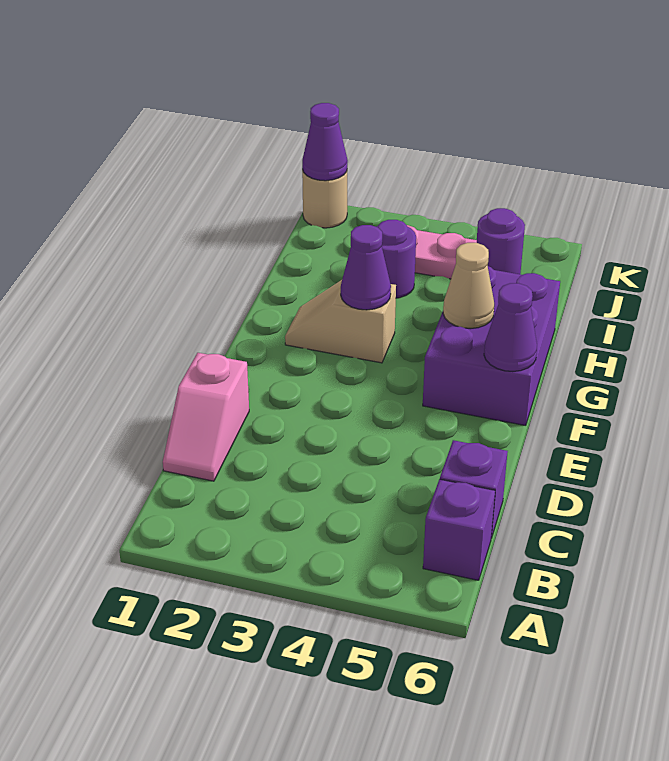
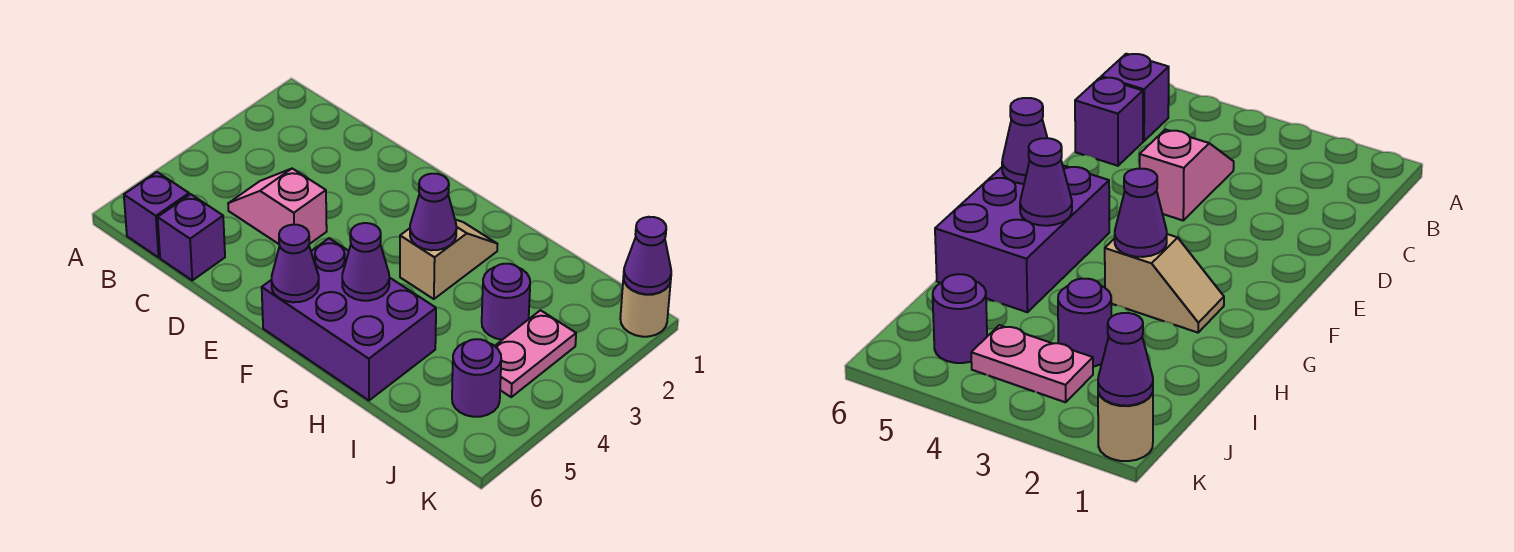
pink 1x2 slope [163,353,249,481] -> pink 1x2 slope moved to [228,169,327,244]
tan 1x1 cone [443,243,494,328] -> purple 1x1 cone [342,223,389,301]

